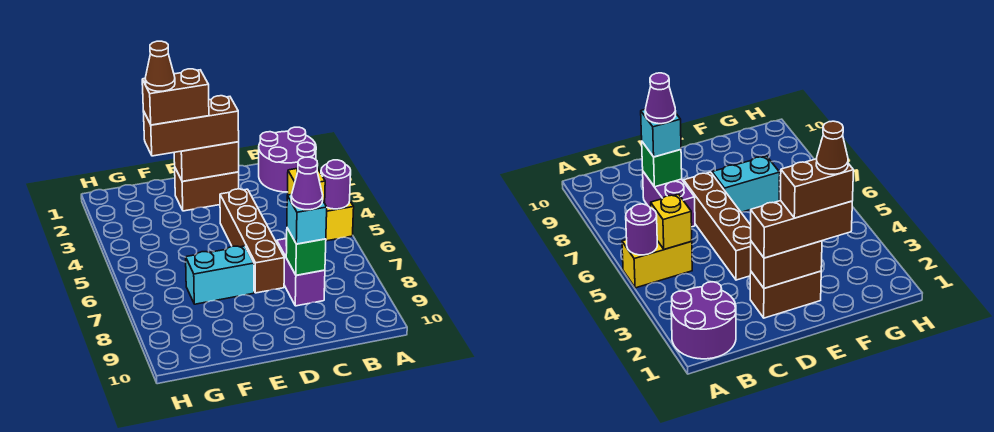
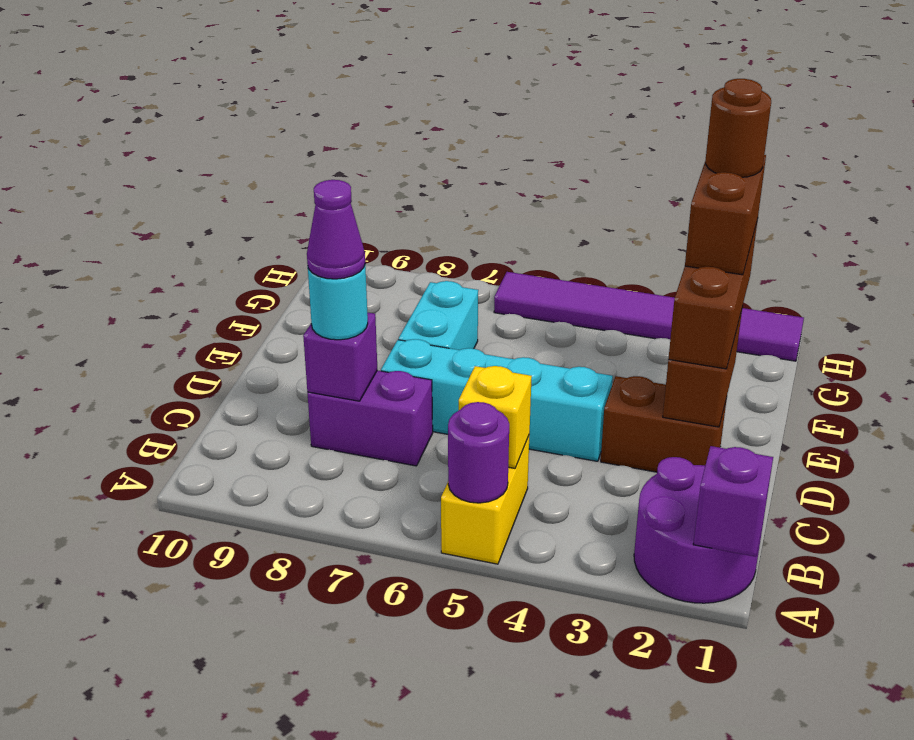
none -> purple 1x1 brick [693,446,773,557]
green 1x1 brick [286,228,326,275] -> purple 1x1 brick [303,312,377,401]
cyan 1x1 brick [287,195,327,244] -> cyan 1x1 round brick [308,266,368,340]
brown 1x2 brick [175,168,239,211] -> brown 1x2 brick turned to [601,376,727,472]
brown 1x4 brick [220,189,284,293] -> cyan 1x4 brick [381,339,613,461]
brown 1x1 cone [145,41,175,91] -> brown 1x1 round brick [706,79,771,177]
none -> purple 1x6 tile [494,272,804,361]

